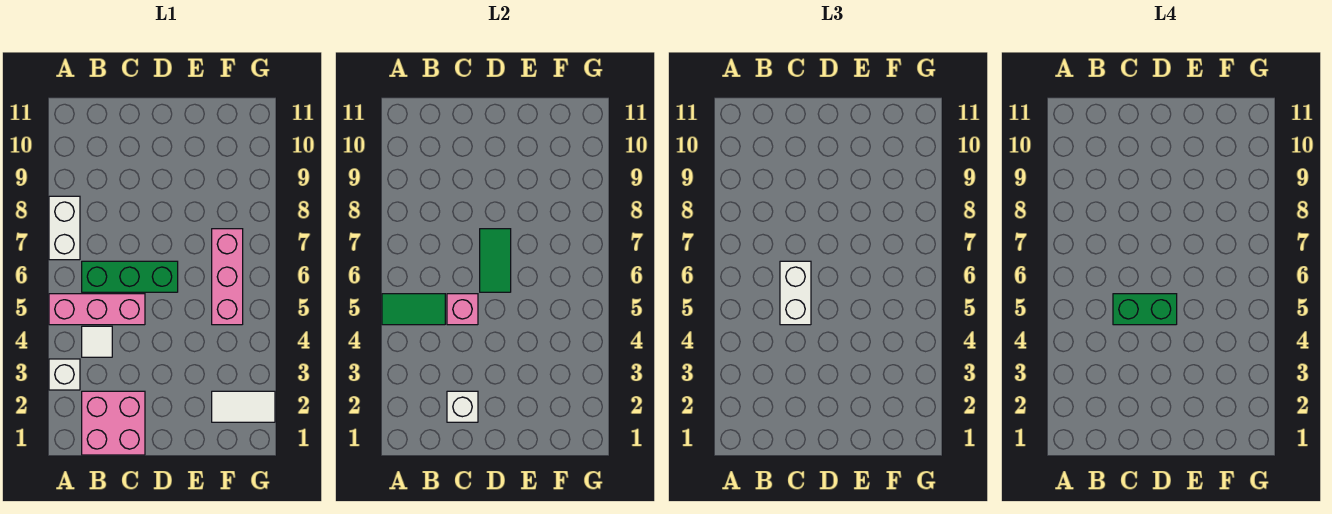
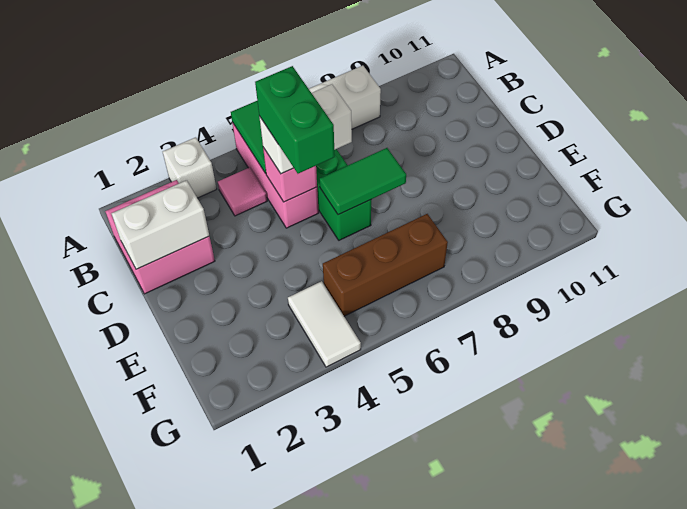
white 1x1 tile [82,326,112,357] -> pink 1x1 tile [218,167,267,216]
white 1x1 brick [447,391,478,422] -> white 1x2 brick [111,180,209,269]
white 1x2 tile [212,391,275,422] -> white 1x2 tile moved to [288,281,361,367]
pink 1x3 brick [212,229,243,325] -> brown 1x3 brick [323,214,448,316]

